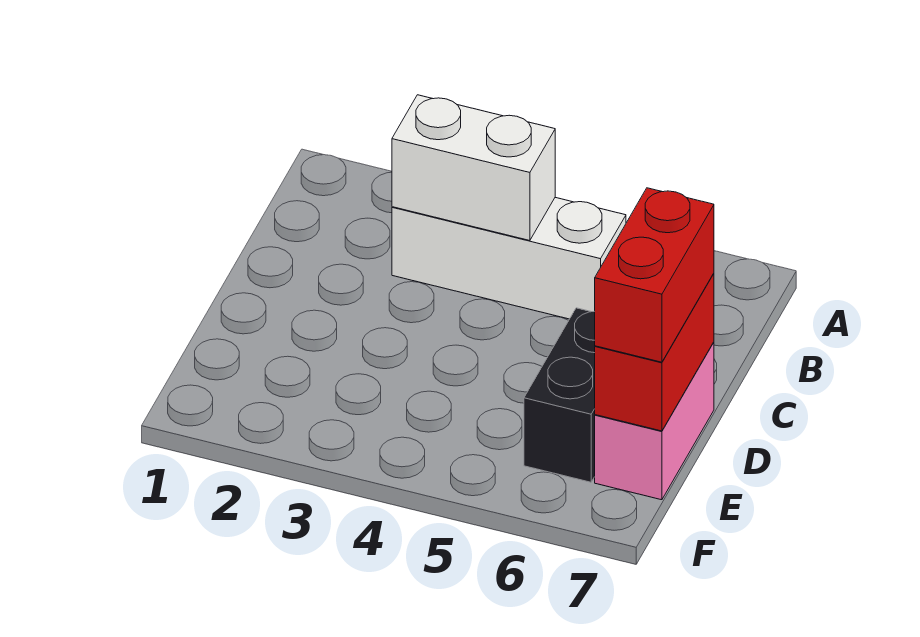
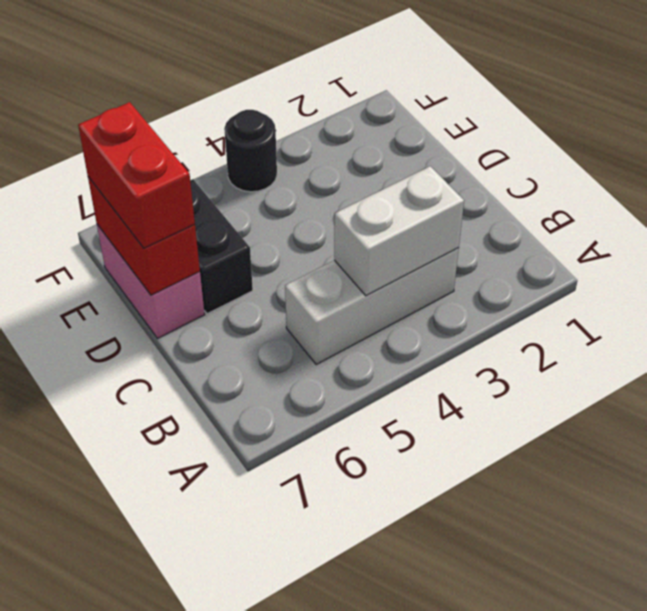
none -> black 1x1 round brick [224,110,277,192]

